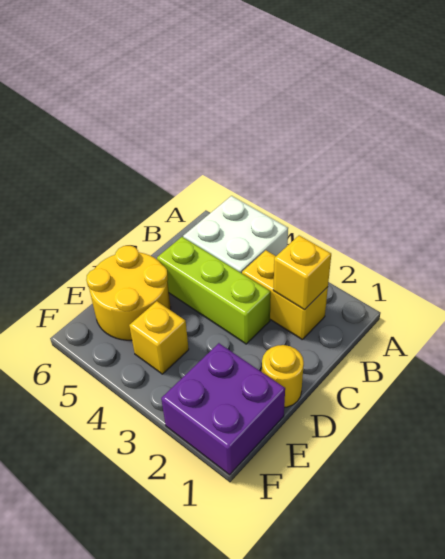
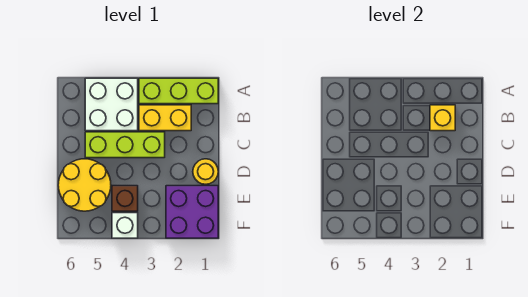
none -> lime 1x3 brick [139,78,218,104]
yellow 1x1 brick [129,301,189,374] -> brown 1x1 brick [112,186,138,211]
none -> white 1x1 brick [112,213,138,238]

